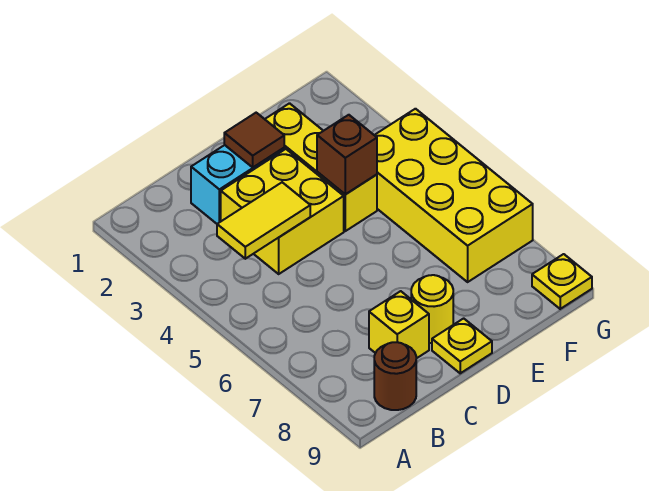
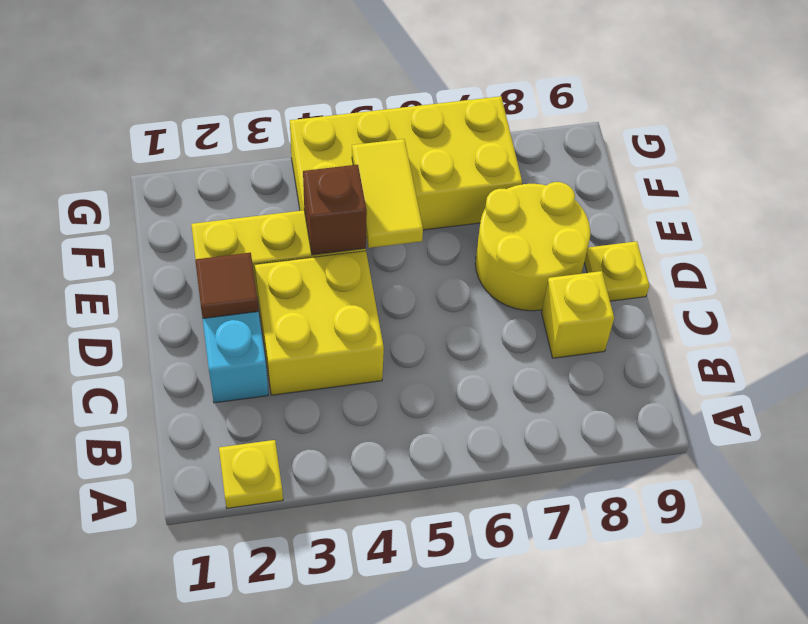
yellow 1x2 tile [217,182,310,259] -> yellow 1x2 tile moved to [352,139,423,248]
brown 1x1 round brick [374,342,416,410] -> none
yellow 1x1 round brick [411,275,453,343] -> yellow 2x2 round brick [475,182,590,311]
yellow 1x1 plate [532,254,592,309] -> yellow 1x1 plate moved to [219,440,283,508]

